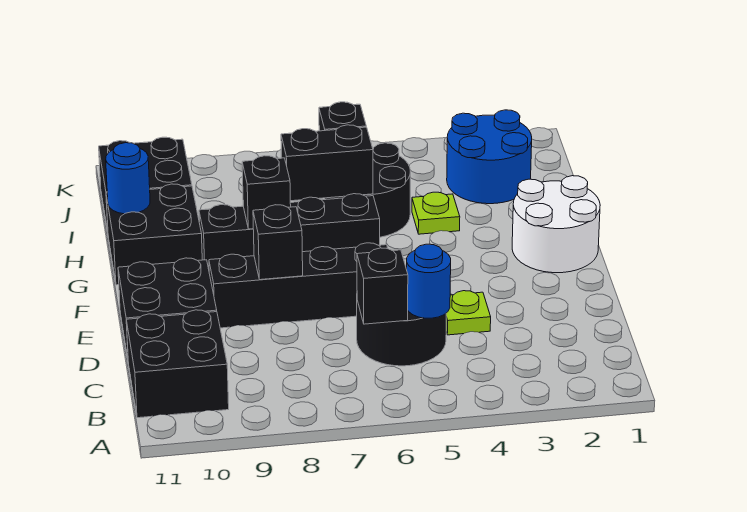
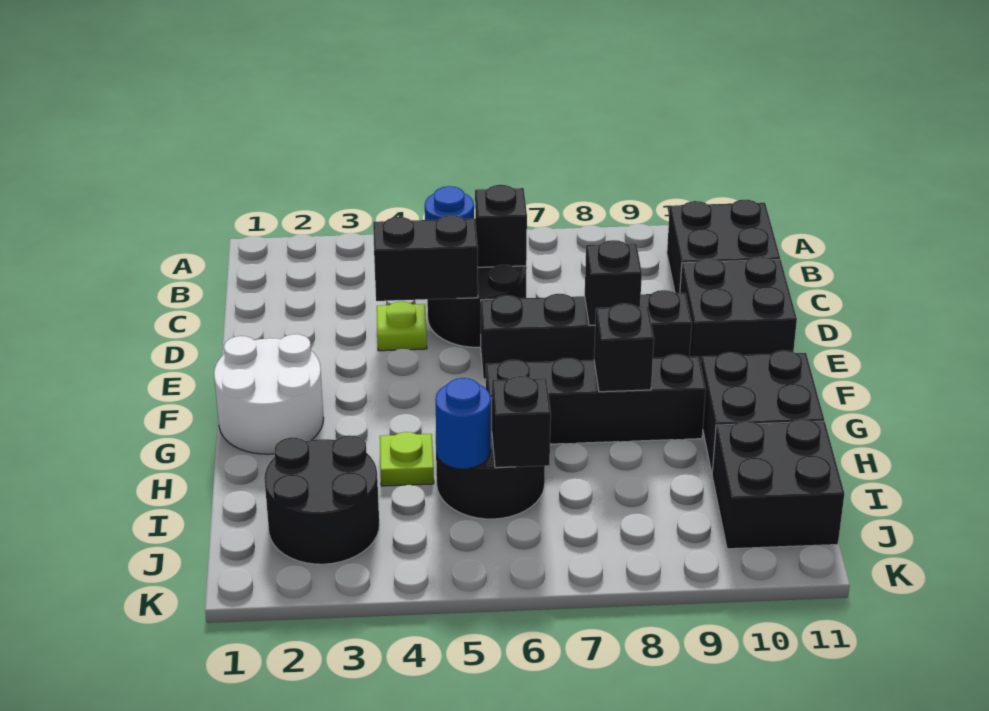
black 1x2 brick [281,125,373,201] -> black 1x2 brick moved to [373,215,478,301]
blue 1x1 round brick [106,143,150,214] -> blue 1x1 round brick moved to [436,378,491,469]
blue 2x2 round brick [447,110,532,204] -> black 2x2 round brick [264,435,379,564]

